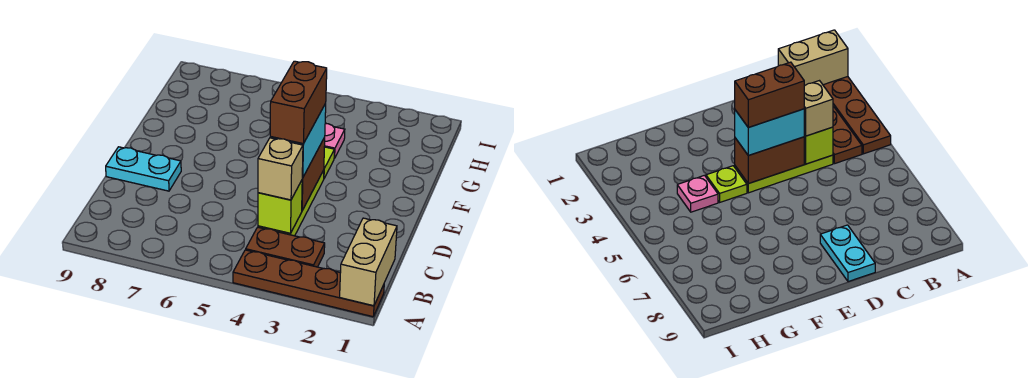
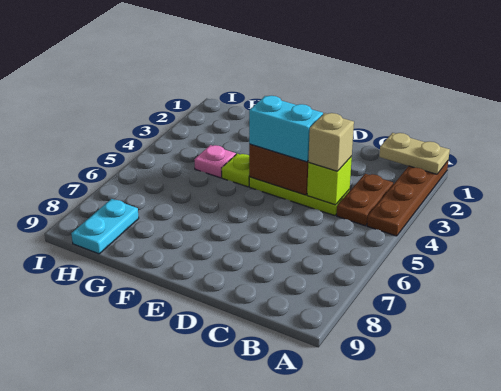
tan 1x2 brick [340,218,397,306] -> tan 1x2 plate [379,133,450,174]
brown 1x2 brick [270,61,327,144] -> none
cyan 1x2 plate [106,147,181,191] -> cyan 1x2 plate moved to [71,199,139,254]

